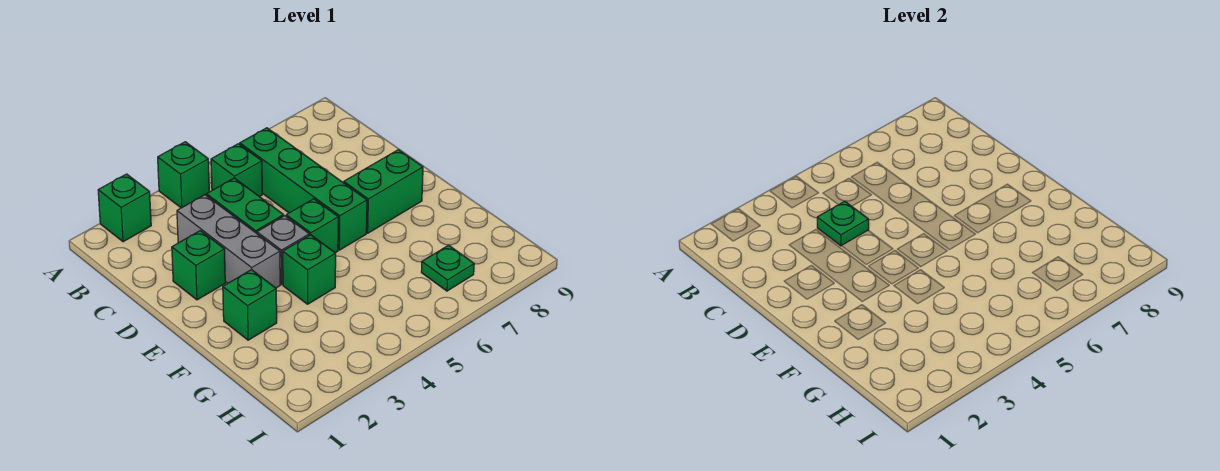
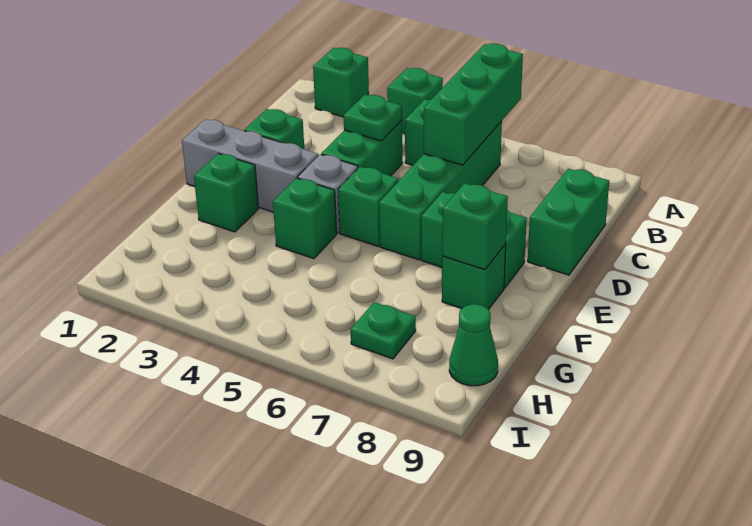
none -> green 1x3 brick [424,44,523,165]
grey 1x3 brick [177,195,280,288] -> grey 1x3 brick turned to [182,119,318,212]
none -> green 1x2 brick [528,169,609,275]
none -> green 1x1 brick [442,245,506,310]
none -> green 1x1 brick [442,183,508,270]
none -> green 1x1 cone [449,304,498,386]

